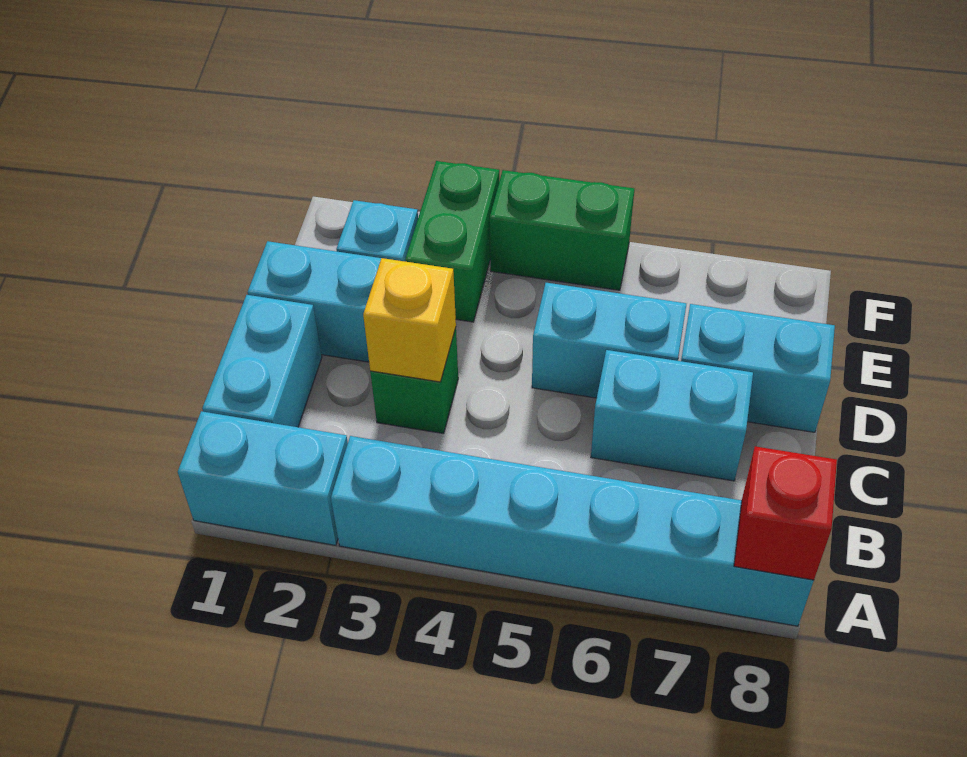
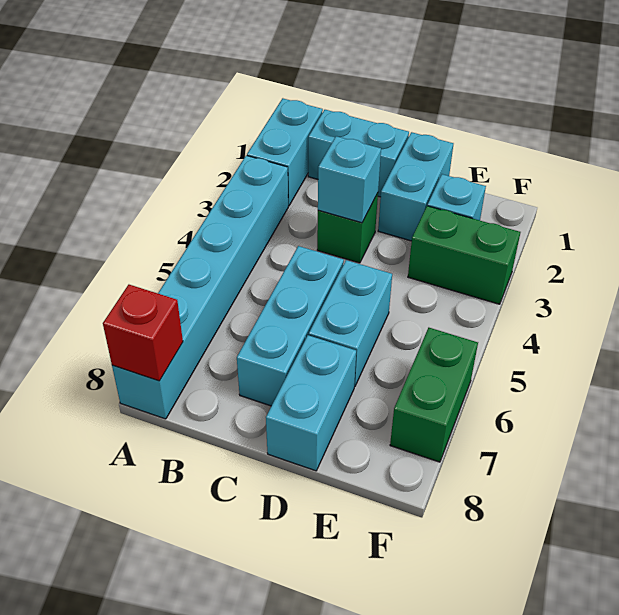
yellow 1x1 brick [363,258,456,382] -> cyan 1x1 brick [318,136,381,223]
cyan 1x2 brick [591,350,753,481] -> cyan 1x3 brick [237,246,344,406]
green 1x2 brick [490,170,634,290] -> green 1x2 brick moved to [390,328,478,462]

